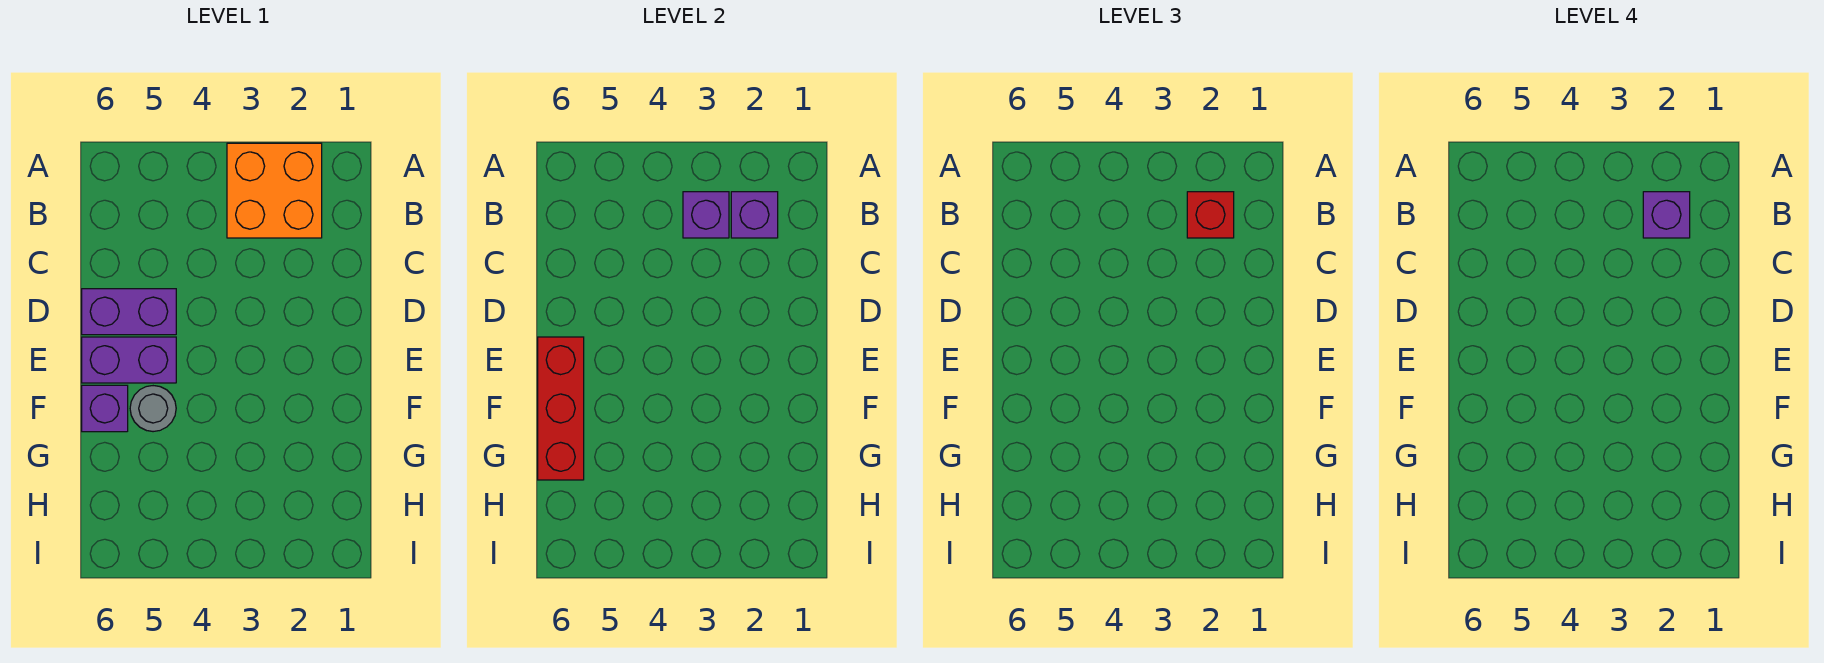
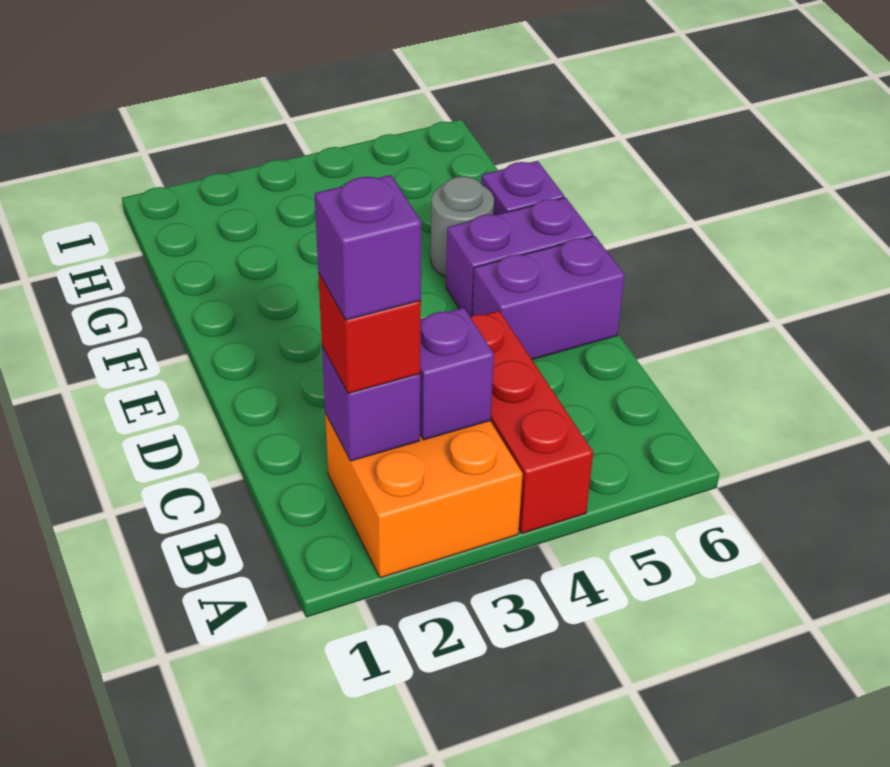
red 1x3 brick [538,337,584,480] -> red 1x3 brick moved to [471,311,593,533]

